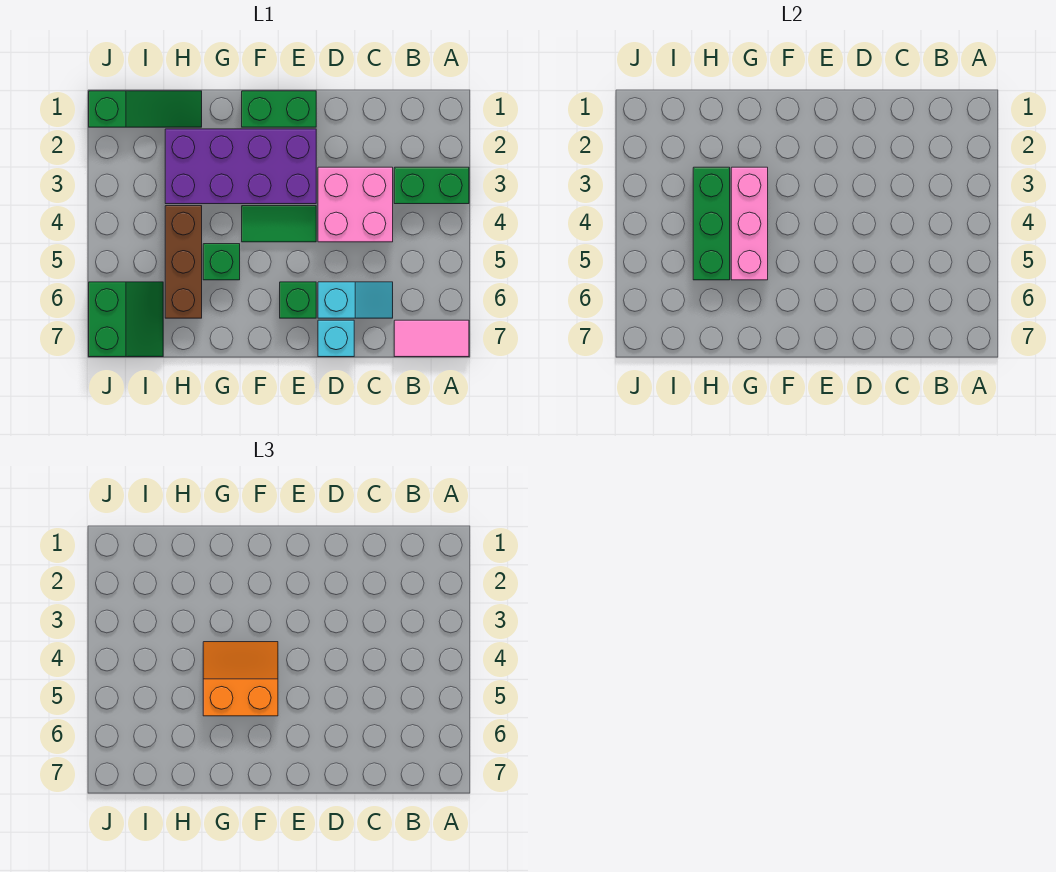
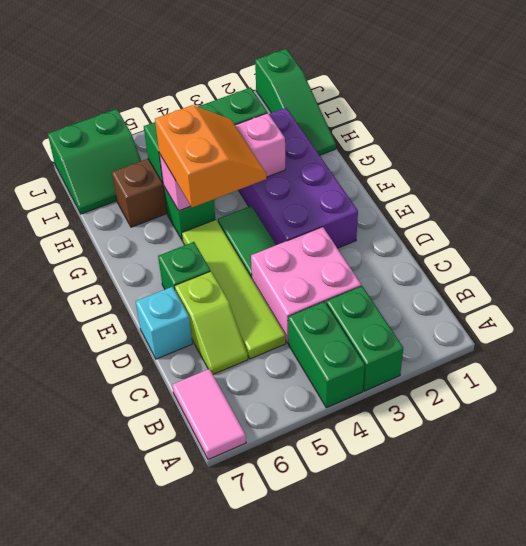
none -> lime 1x4 tile [182,220,286,359]
cyan 1x2 slope [318,282,393,318] -> lime 1x2 slope [175,271,248,374]
green 1x2 brick [242,91,316,127] -> green 1x2 brick moved to [288,302,365,408]

